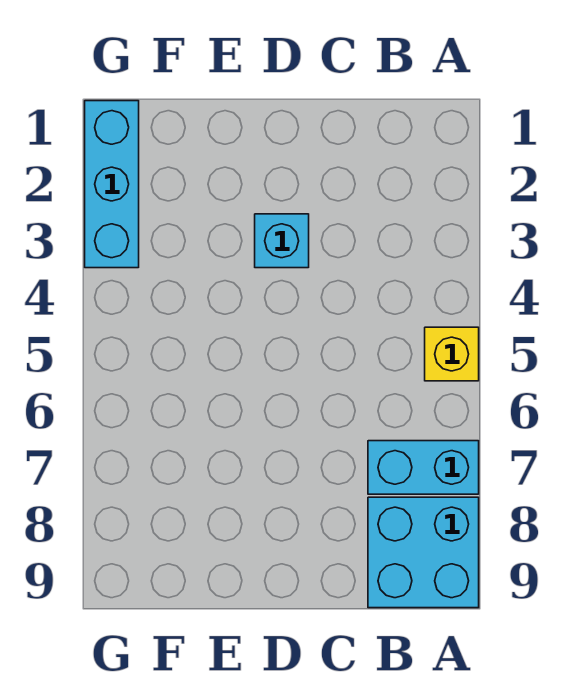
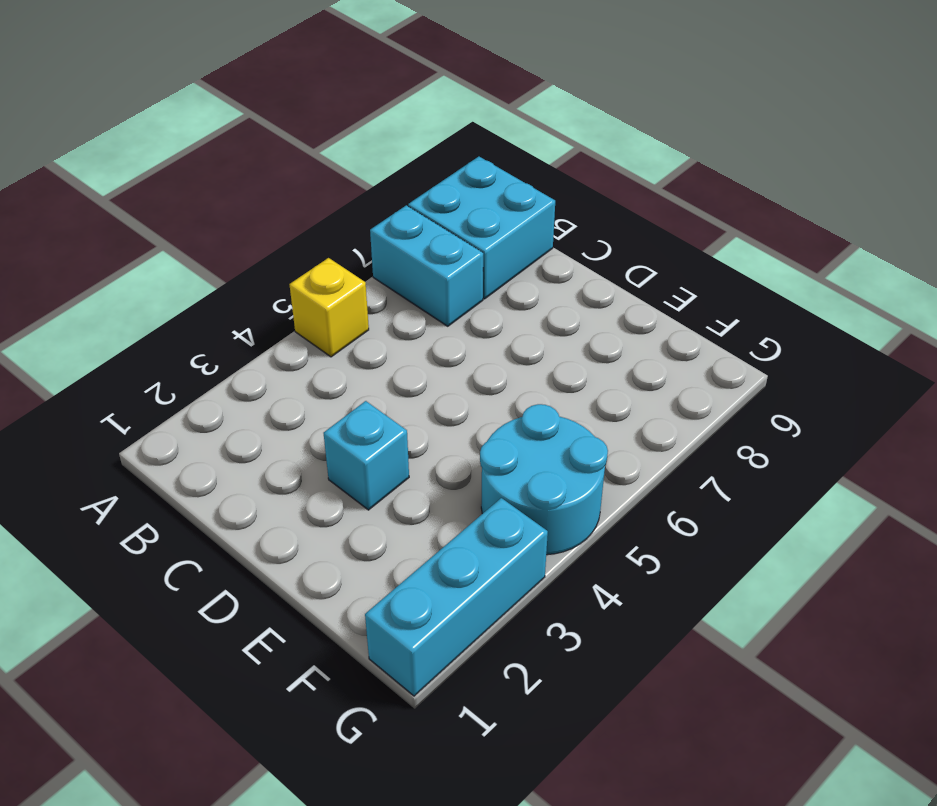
none -> cyan 2x2 round brick [480,404,608,555]

